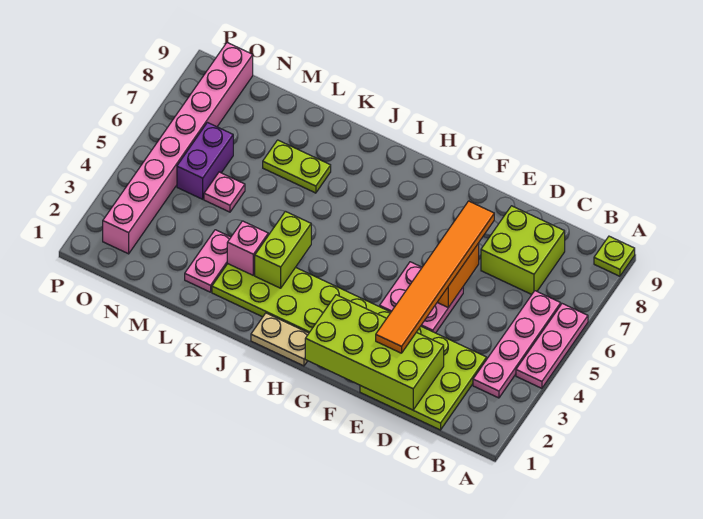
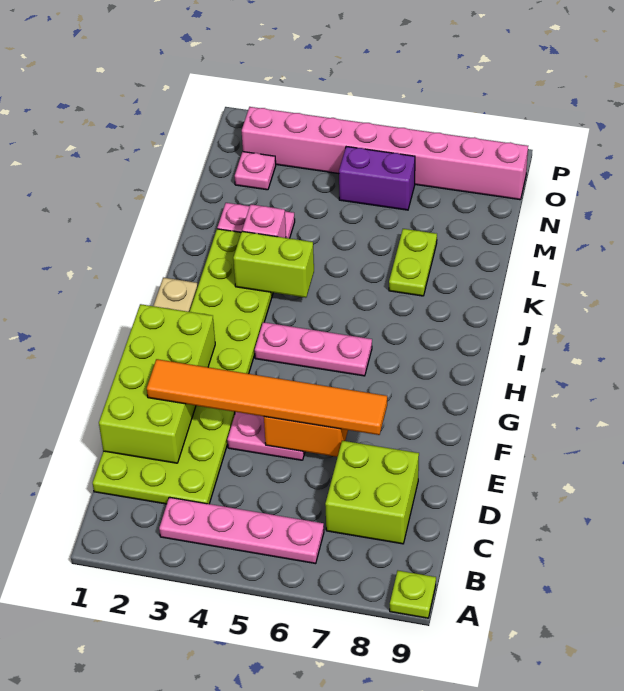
pink 1x3 plate [516,304,588,388] -> pink 1x3 plate moved to [255,322,372,376]
pink 1x1 plate [204,172,245,212] -> pink 1x1 plate moved to [235,152,276,190]

